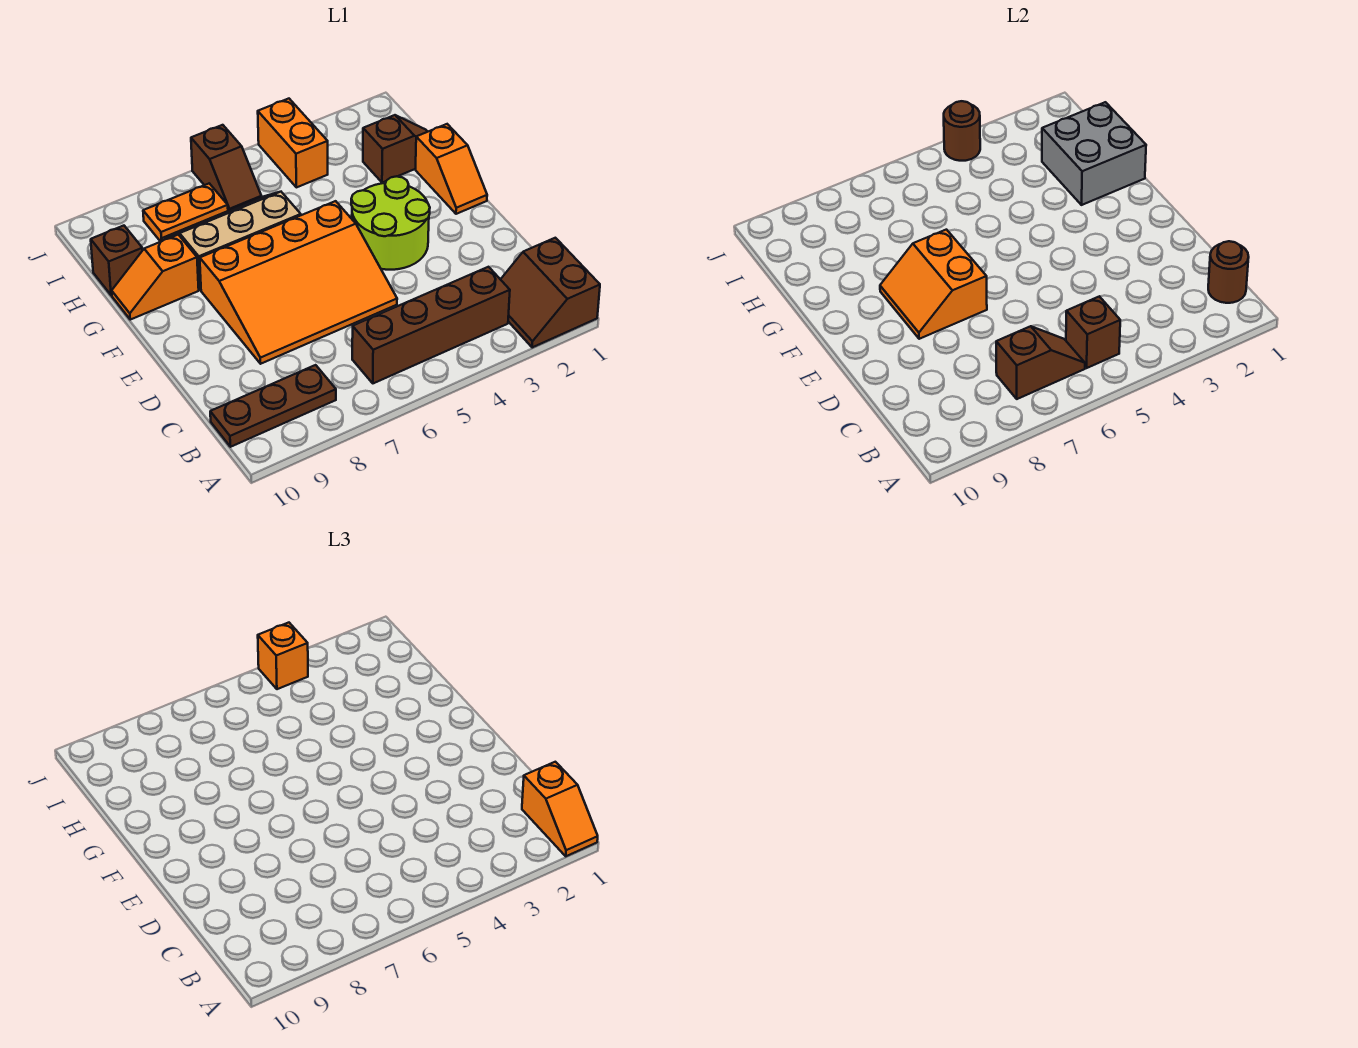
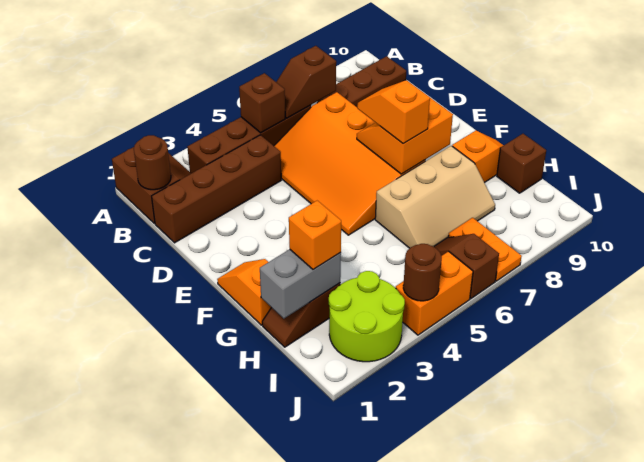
orange 1x2 slope [522,762,598,856] -> orange 1x2 slope moved to [357,80,430,144]
none -> brown 1x4 brick [152,135,281,243]
orange 3x4 slope [200,201,397,364] -> orange 3x4 slope turned to [274,92,425,235]
lime 2x2 round brick [351,176,430,270] -> lime 2x2 round brick moved to [329,271,405,362]
orange 2x2 slope [880,230,987,339] -> orange 2x2 slope turned to [357,98,453,174]
grey 2x2 brick [1042,102,1146,205] -> grey 1x2 brick [260,249,341,319]
orange 1x2 brick [258,99,328,187] -> orange 1x2 brick turned to [396,252,473,335]
orange 1x2 plate [143,183,228,242] -> orange 1x2 plate turned to [448,218,522,281]
orange 1x1 brick [258,623,308,689] -> orange 1x1 brick moved to [289,201,341,270]

